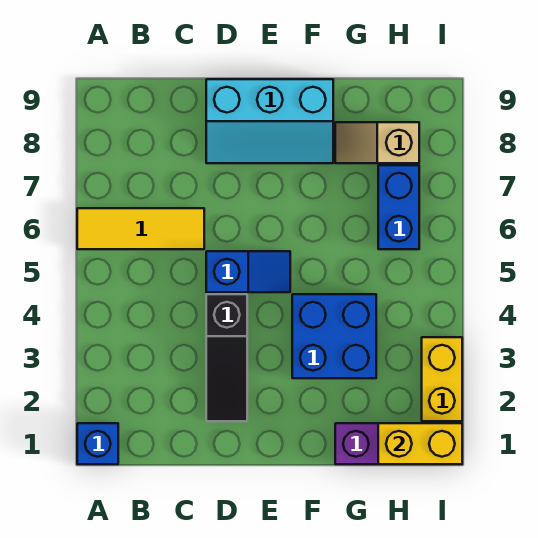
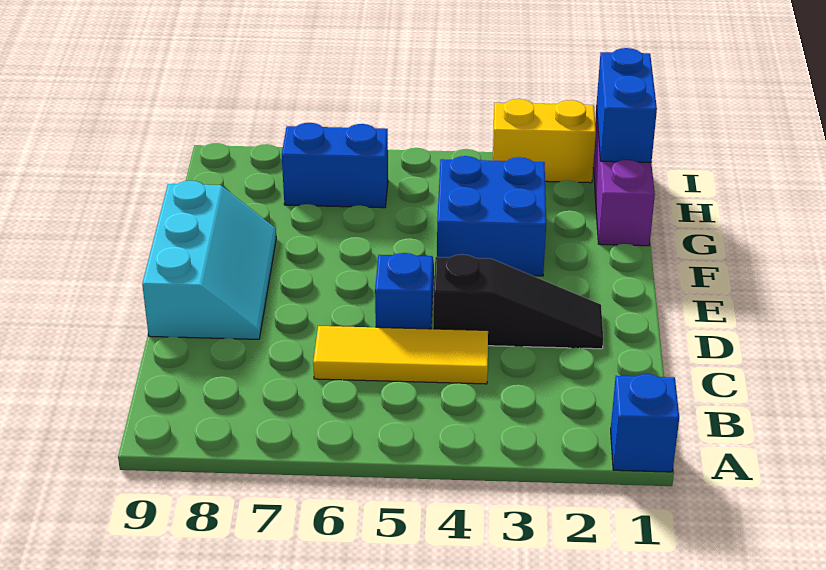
yellow 1x3 tile [77,208,204,249] -> yellow 1x3 tile turned to [313,326,488,384]
tan 1x2 slope [335,122,419,163] -> none
yellow 1x2 brick [378,423,462,464] -> blue 1x2 brick [596,48,657,162]

